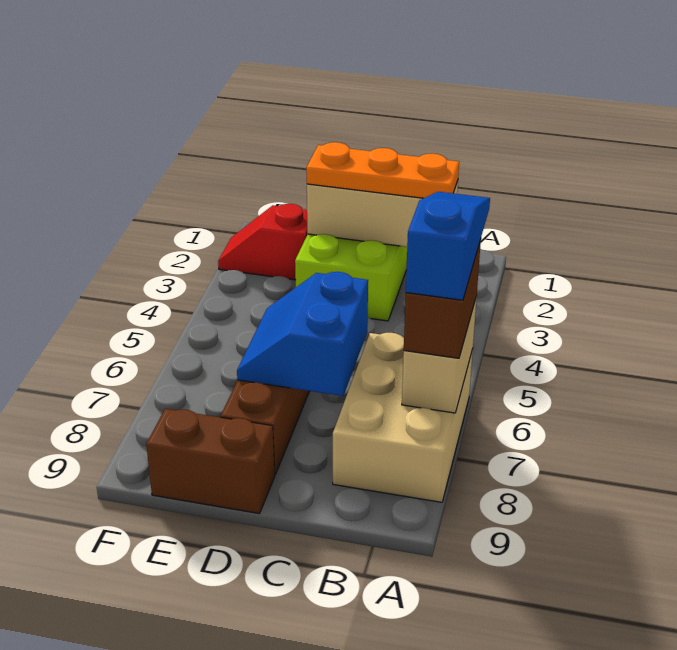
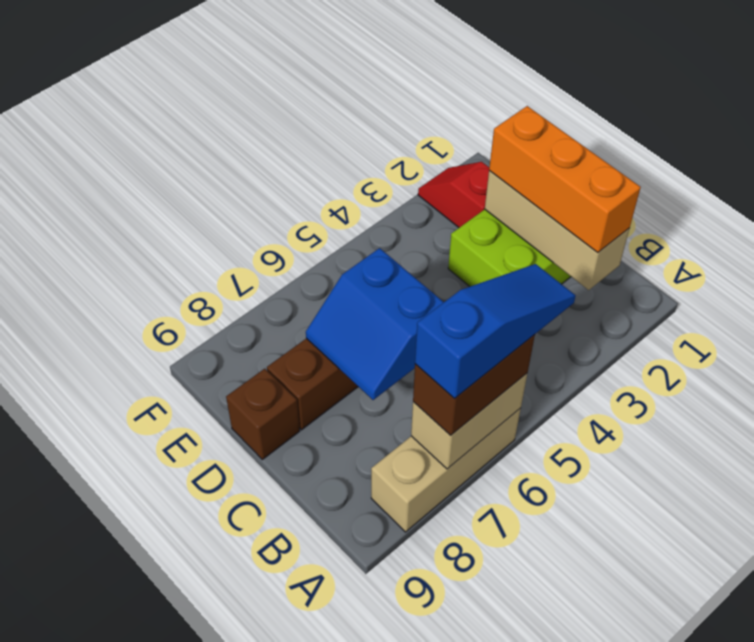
tan 2x3 brick [333,333,473,502] -> tan 1x3 brick [371,408,521,532]
orange 1x3 plate [306,142,459,198] -> orange 1x3 brick [489,106,641,253]
blue 2x2 slope [237,272,368,396] -> blue 2x2 slope turned to [306,248,444,400]
brown 1x2 brick [146,409,275,514] -> brown 1x1 brick [226,369,300,459]

